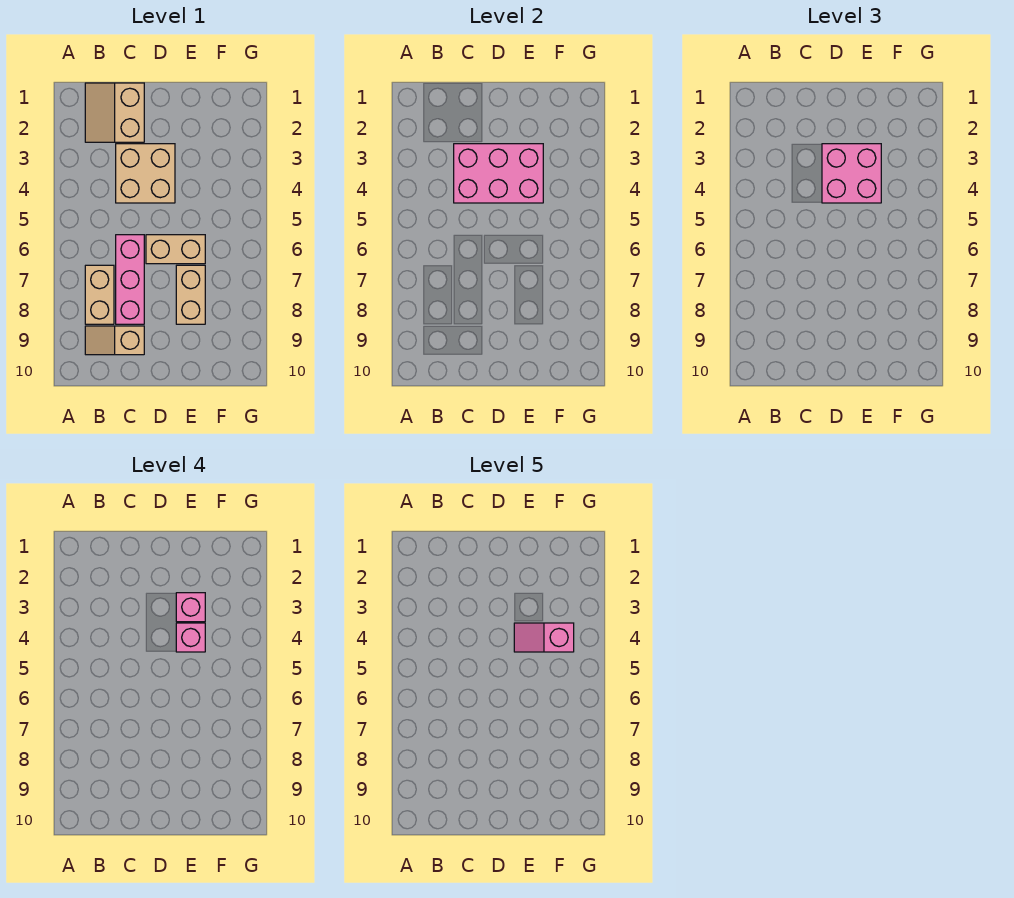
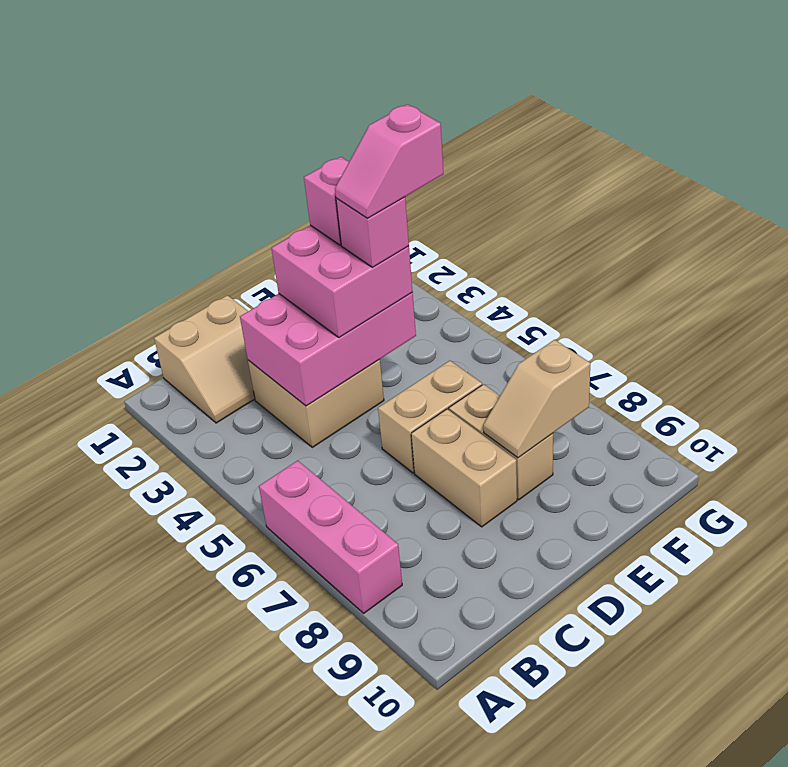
tan 2x2 slope [85,83,144,142] -> tan 2x2 slope turned to [154,295,255,423]
tan 1x2 brick [85,265,114,324] -> tan 1x2 brick moved to [411,409,517,527]
tan 1x2 slope [85,326,144,355] -> tan 1x2 slope moved to [483,340,590,458]
pink 1x3 brick [116,235,144,324] -> pink 1x3 brick moved to [259,460,402,613]

